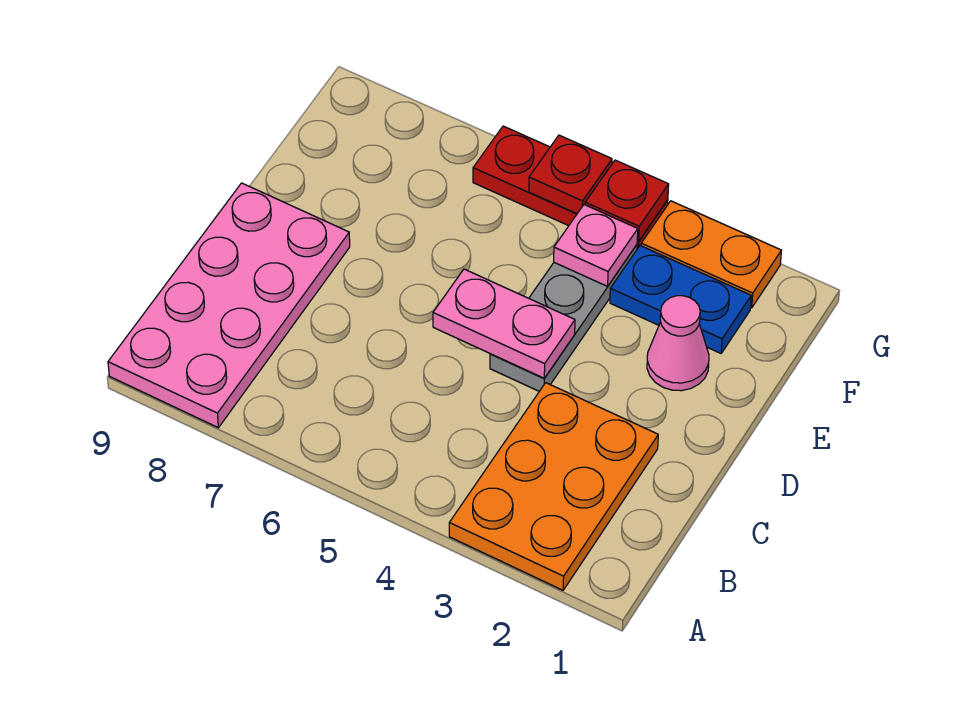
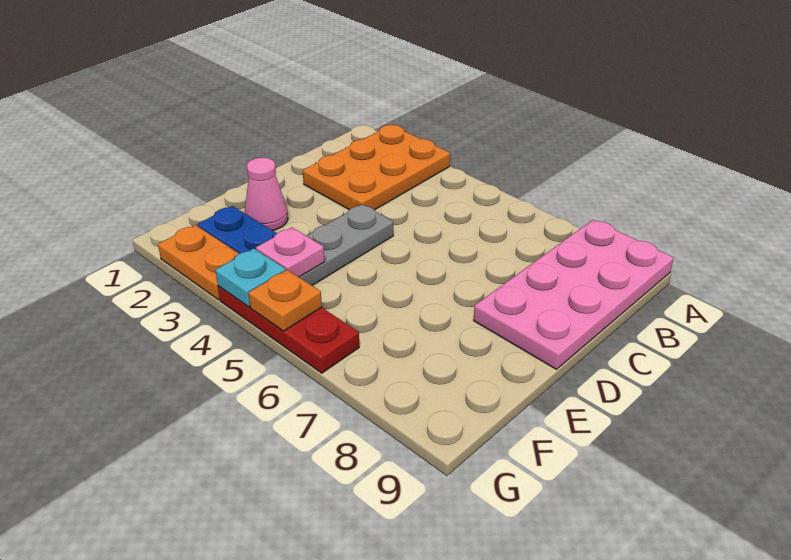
pink 1x2 plate [433,269,575,378] -> none
red 1x1 plate [585,160,669,241] -> cyan 1x1 plate [215,248,286,307]
red 1x1 plate [529,135,612,214] -> orange 1x1 plate [249,270,322,331]

